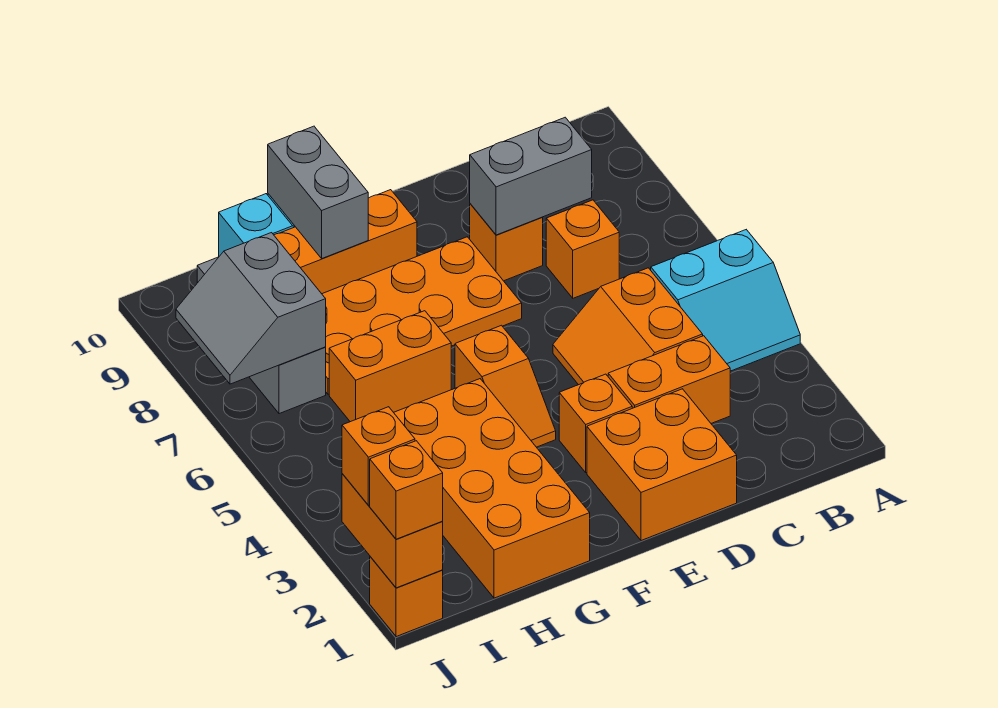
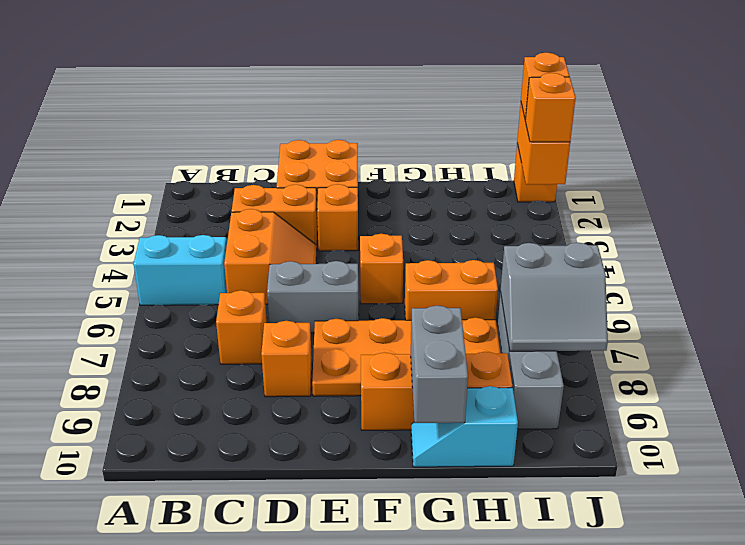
grey 1x2 brick [470,117,592,235] -> grey 1x2 brick moved to [267,261,359,333]
orange 2x4 brick [394,379,590,598] -> none
grey 2x2 slope [176,233,326,384] -> grey 2x2 slope turned to [500,242,608,351]

